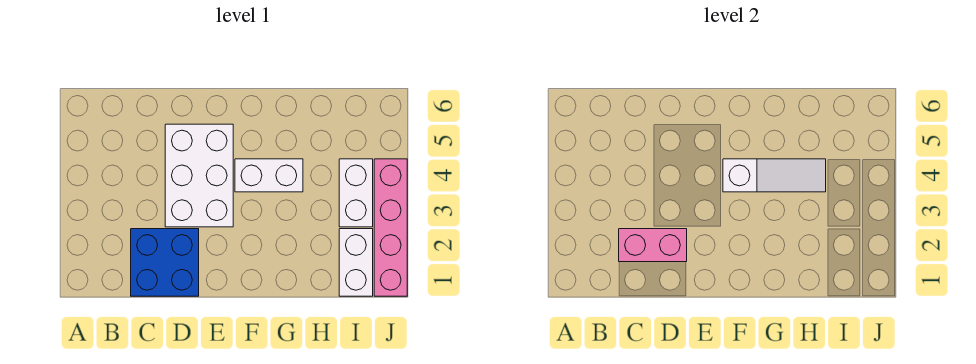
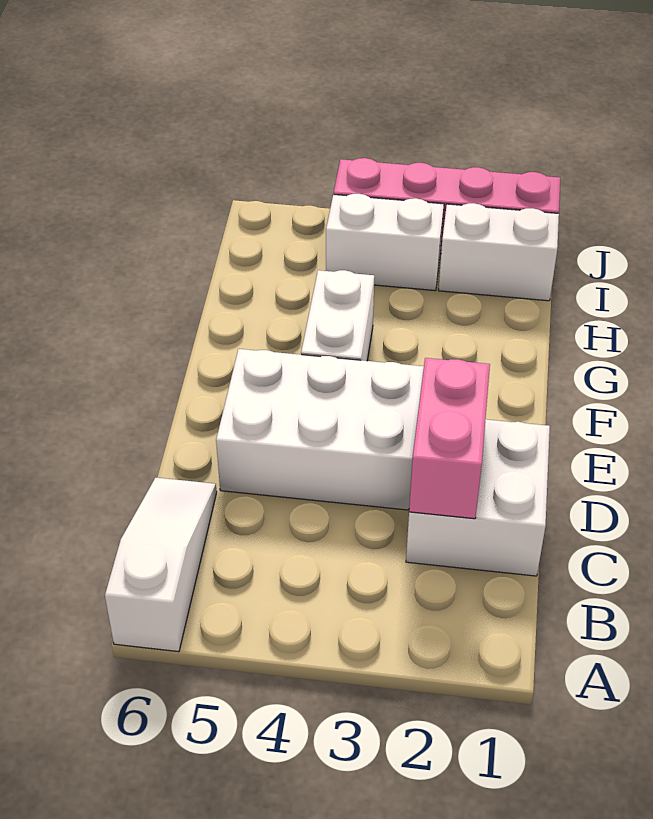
blue 2x2 brick [131,229,199,296] -> white 2x2 brick [406,419,550,576]
white 1x3 slope [723,159,826,192] -> white 1x3 slope moved to [105,478,217,652]

